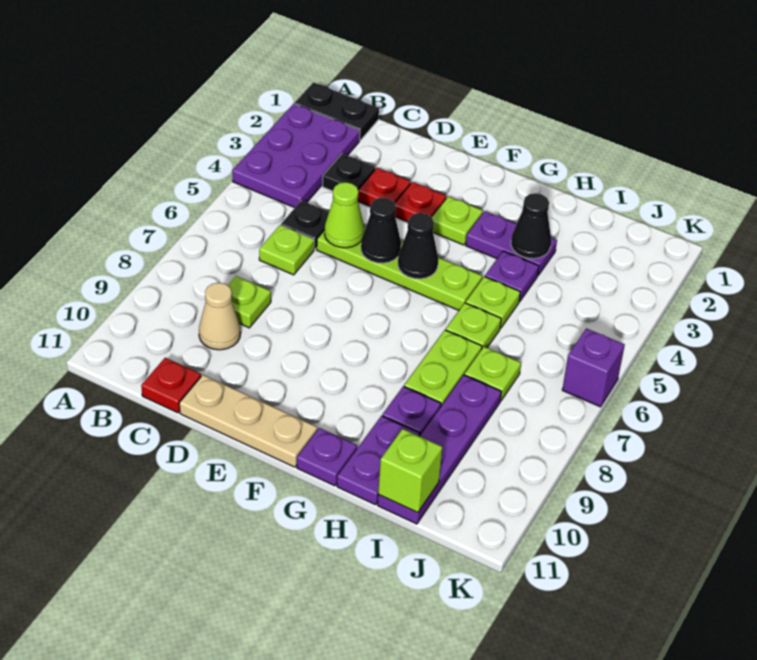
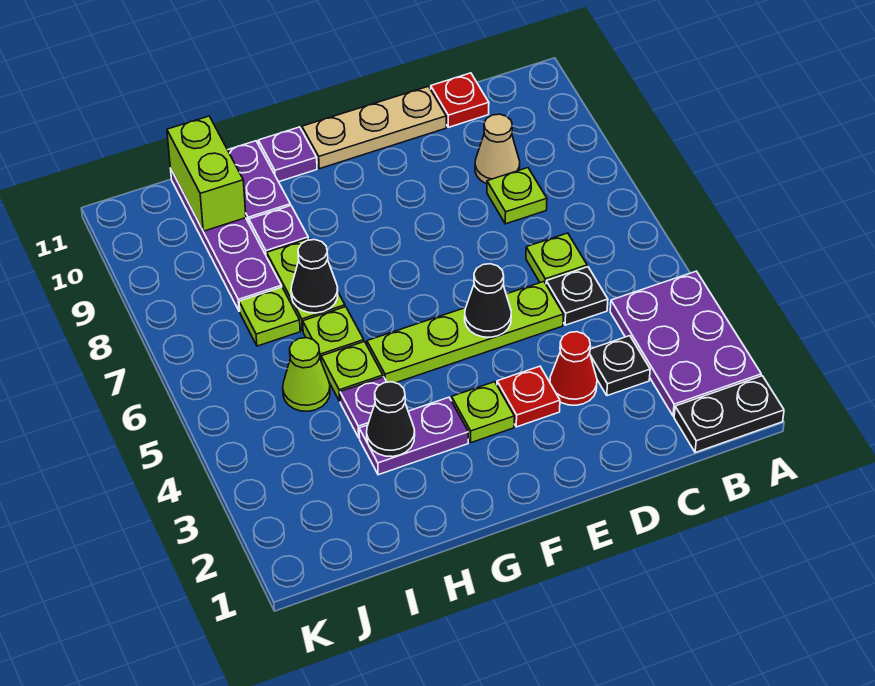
red 1x1 plate [358,168,411,206] -> red 1x1 cone [550,332,597,405]
lime 1x1 cone [324,182,364,248] -> lime 1x1 cone moved to [283,338,330,411]
black 1x1 cone [398,213,438,279] -> black 1x1 cone moved to [291,240,338,313]
lime 1x1 brick [378,429,442,512] -> lime 1x2 brick [167,116,246,231]
purple 1x1 brick [562,328,625,407] -> none

